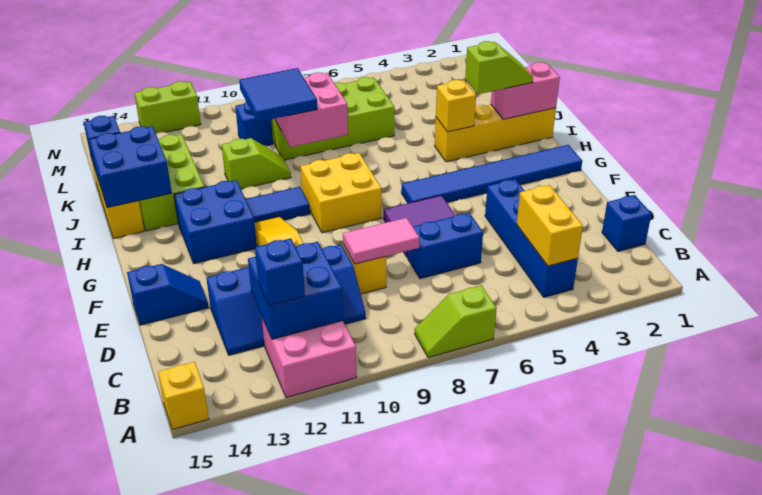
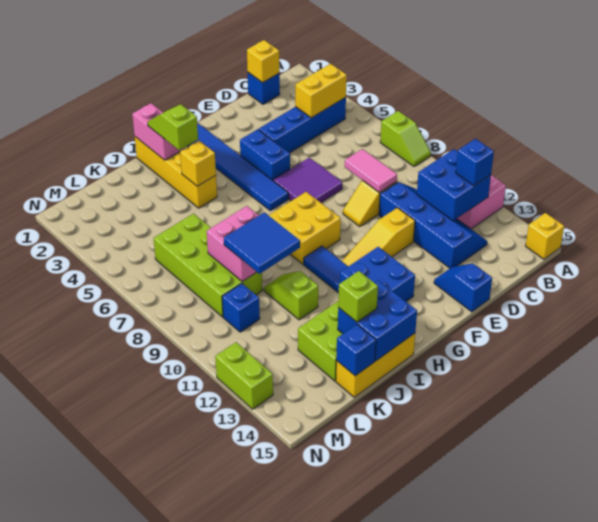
none -> yellow 1x1 brick [247,40,280,83]
blue 1x2 brick [408,213,483,279] -> blue 1x2 brick moved to [240,129,290,180]
none -> lime 1x1 brick [338,271,378,322]

